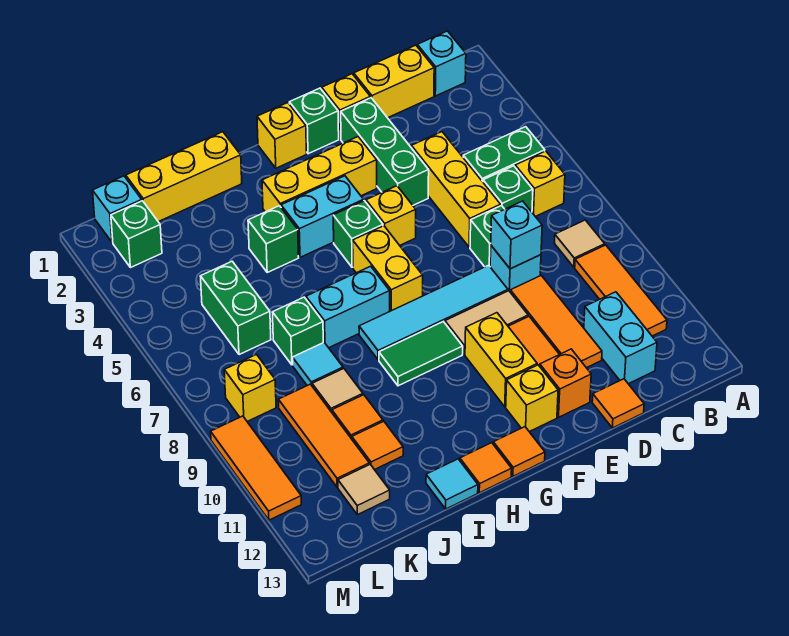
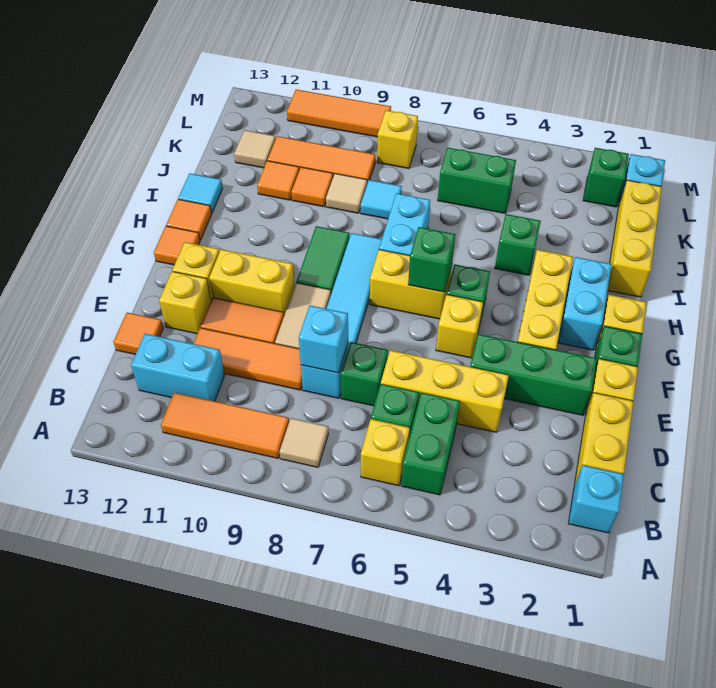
orange 1x1 brick [540,349,591,417] -> yellow 1x1 brick [159,271,211,334]
cyan 1x2 brick [281,176,364,257] -> cyan 1x2 brick moved to [557,257,612,350]
green 1x1 brick [272,297,323,365] -> green 1x1 brick moved to [408,227,455,292]

